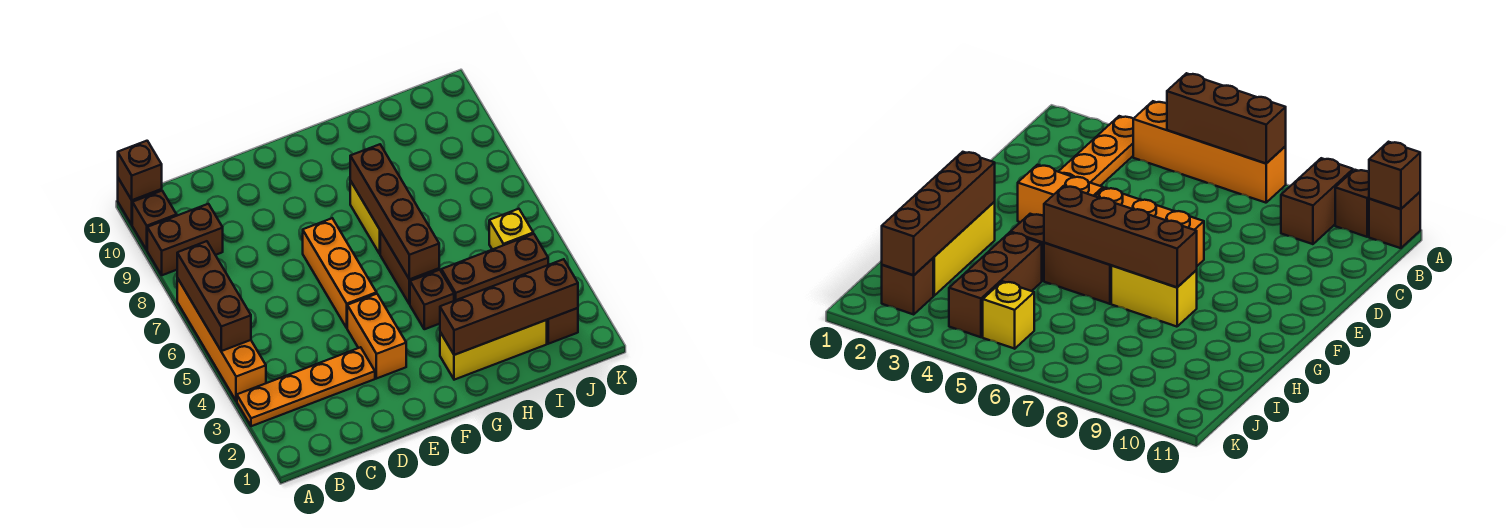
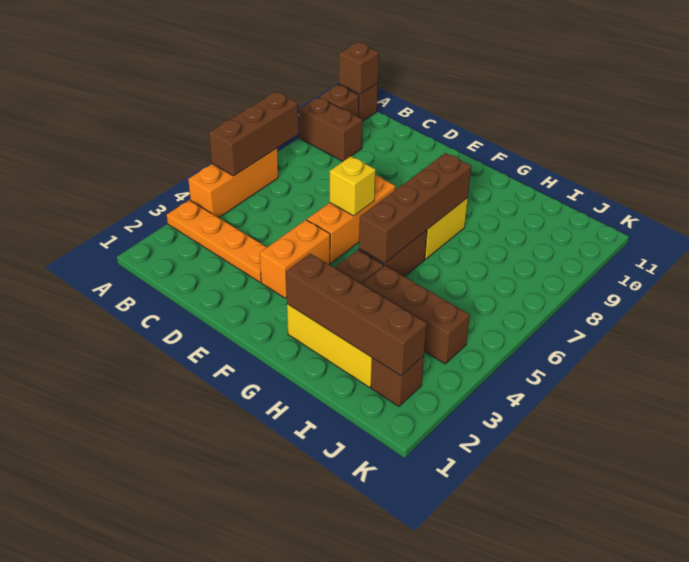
orange 1x4 brick [177,278,266,401] -> orange 1x3 brick [188,148,278,218]
yellow 1x1 brick [489,209,533,250] -> yellow 1x1 brick moved to [330,156,376,216]

